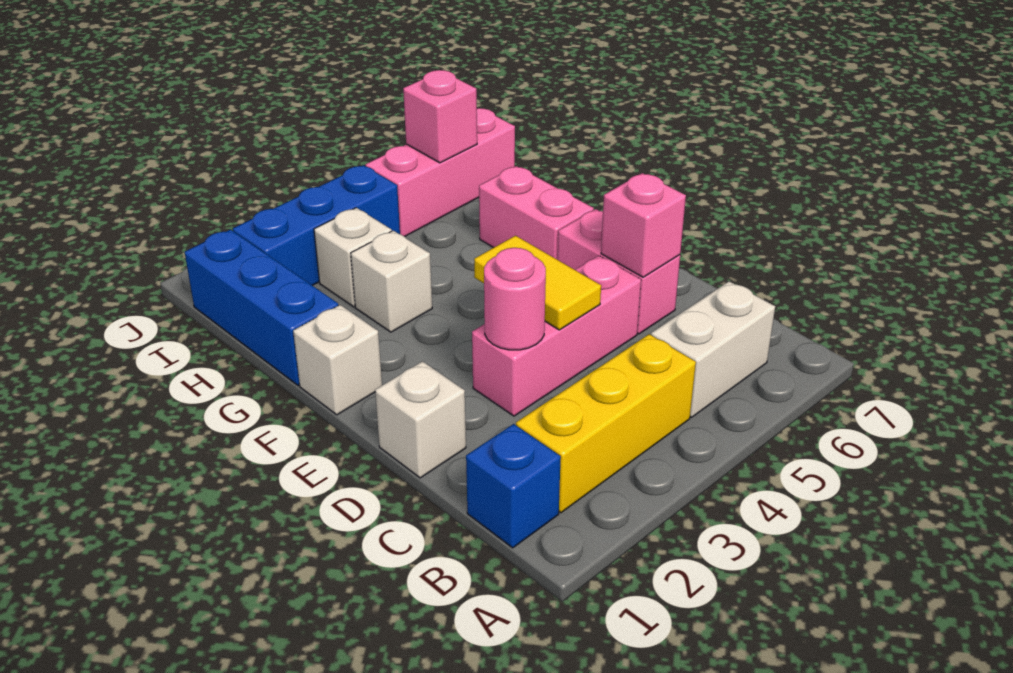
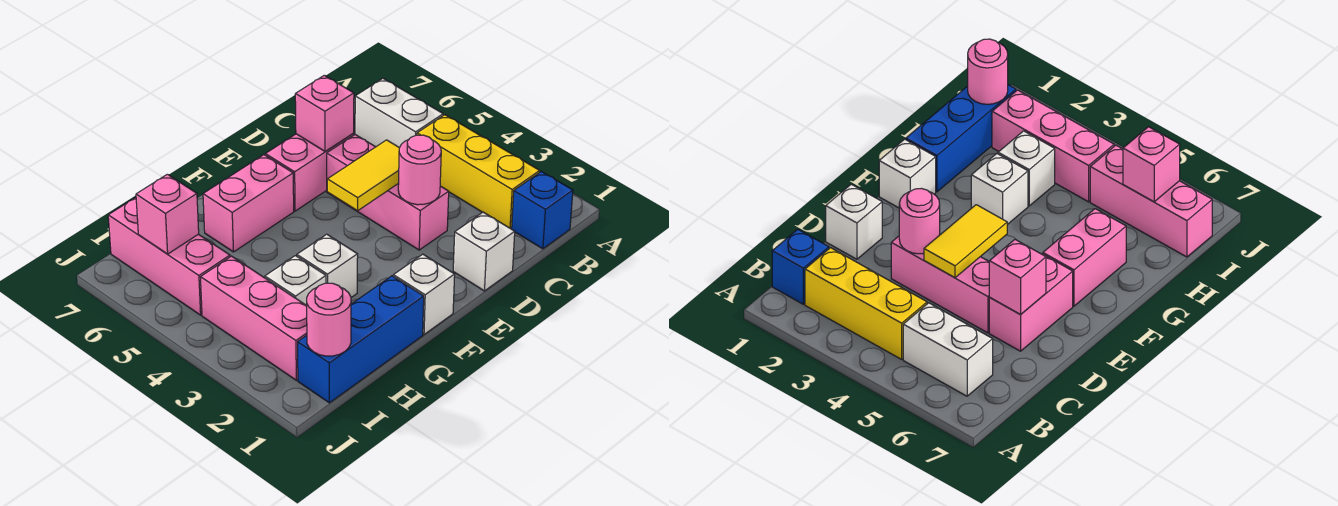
none -> pink 1x1 round brick [307,283,351,356]
blue 1x3 brick [233,165,400,286] -> pink 1x3 brick [201,256,307,380]

